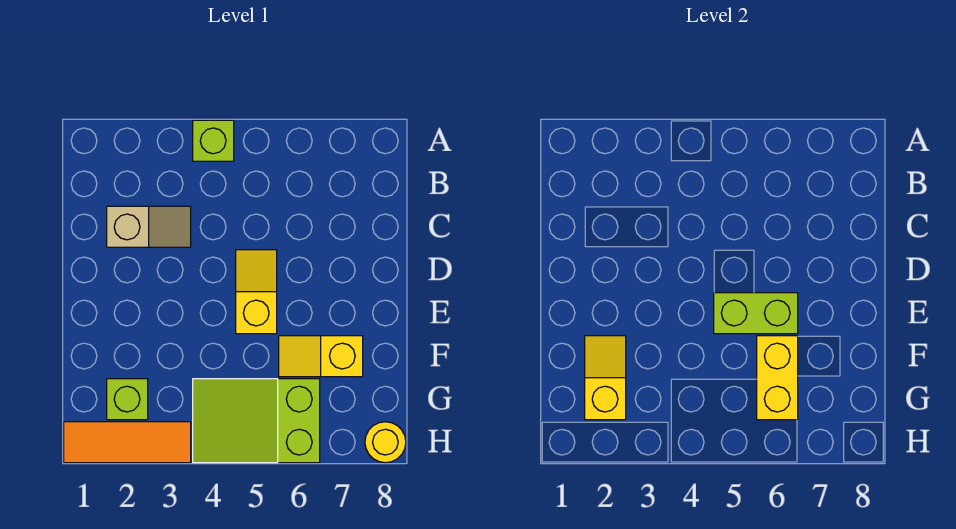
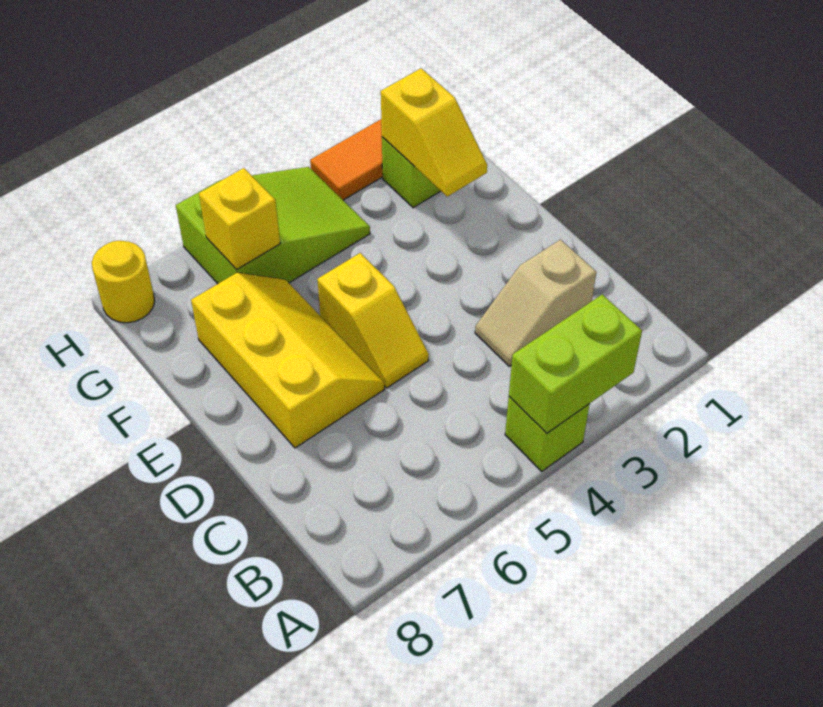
lime 1x2 brick [714,293,798,334] -> lime 1x2 brick moved to [509,295,642,433]
yellow 1x2 slope [279,336,363,377] -> yellow 2x3 slope [191,273,384,448]
yellow 1x2 brick [757,336,798,420] -> yellow 1x1 brick [199,168,280,270]

